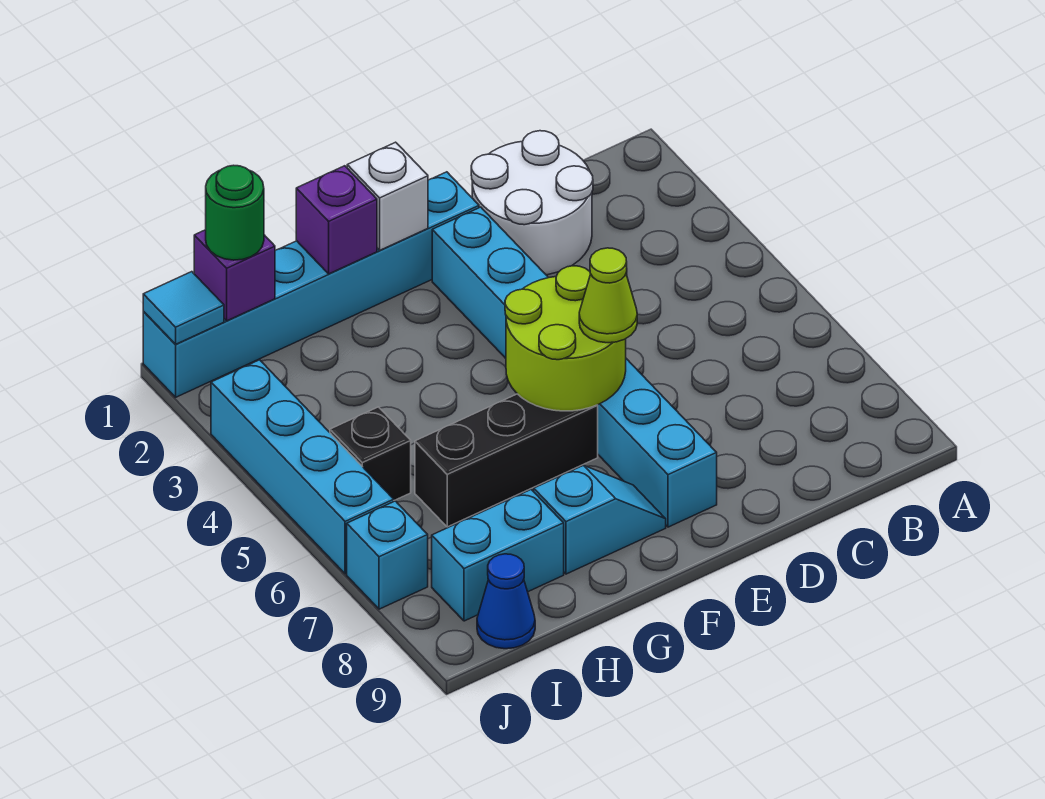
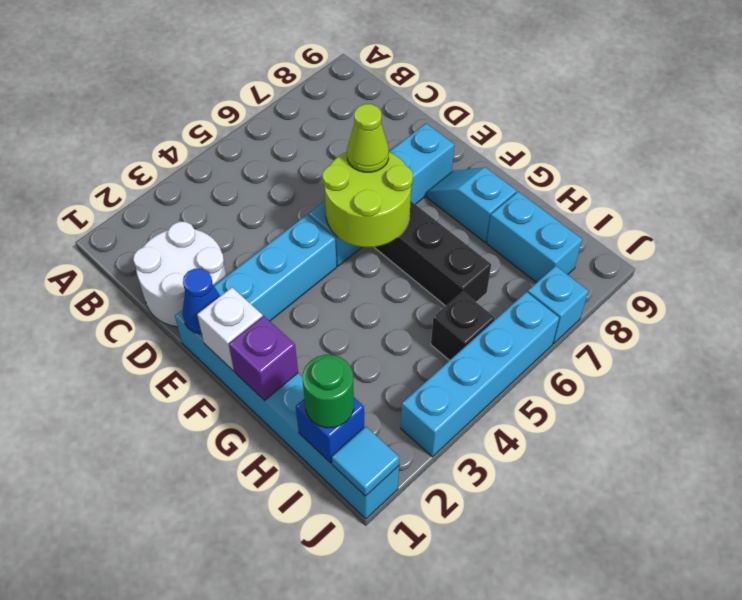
purple 1x1 brick [194,230,275,321] -> blue 1x1 brick [296,398,364,463]
blue 1x1 cone [477,554,535,649] -> blue 1x1 cone moved to [182,269,220,334]

